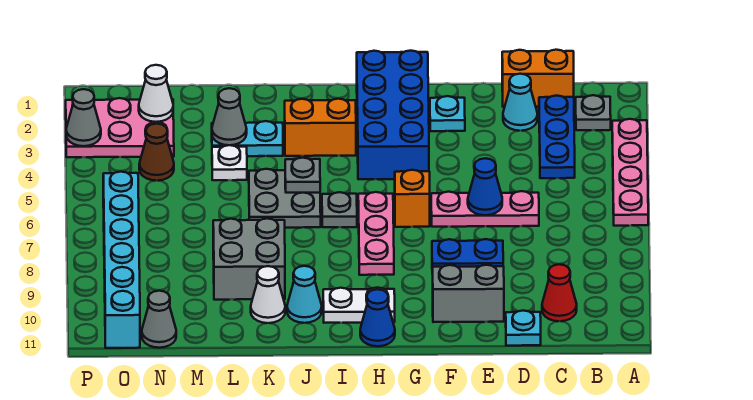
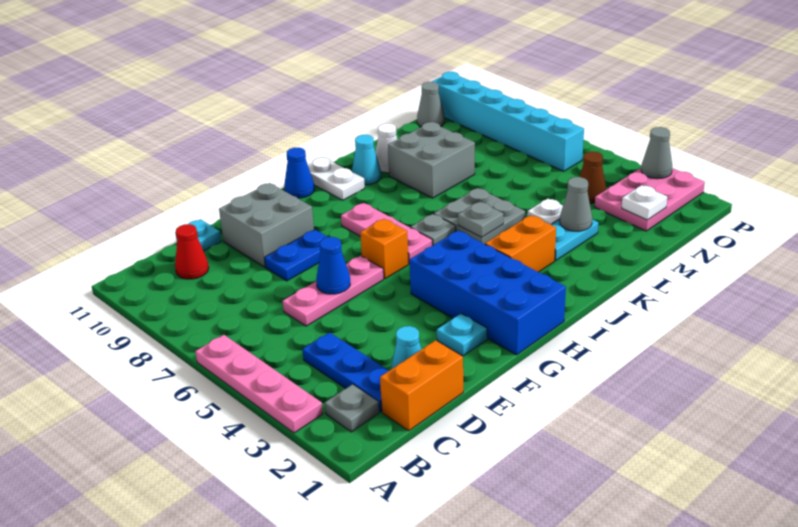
grey 1x2 brick [433,265,504,322] -> grey 2x2 brick [219,183,314,267]
white 1x2 plate [323,288,395,323] -> white 1x2 plate turned to [308,157,365,200]
white 1x1 cone [139,65,173,122] -> white 1x1 plate [622,185,667,220]

